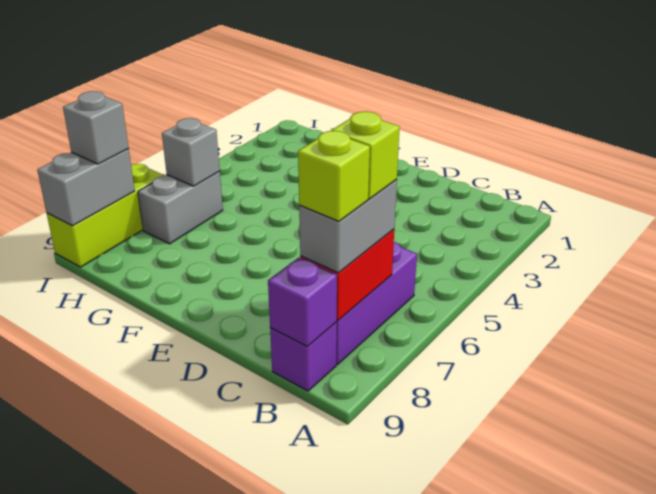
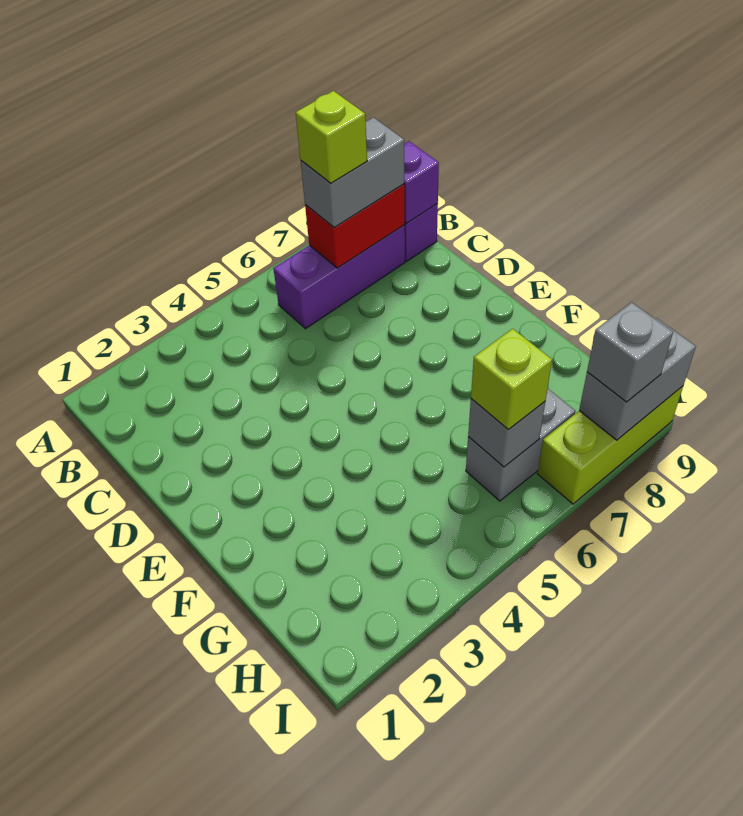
lime 1x1 brick [298,131,370,221] -> lime 1x1 brick moved to [471,329,552,430]

